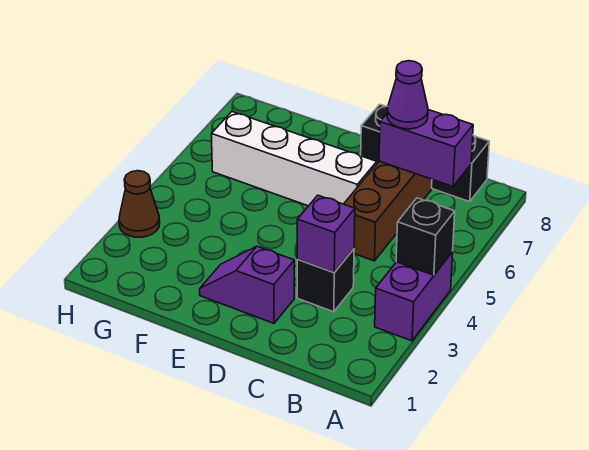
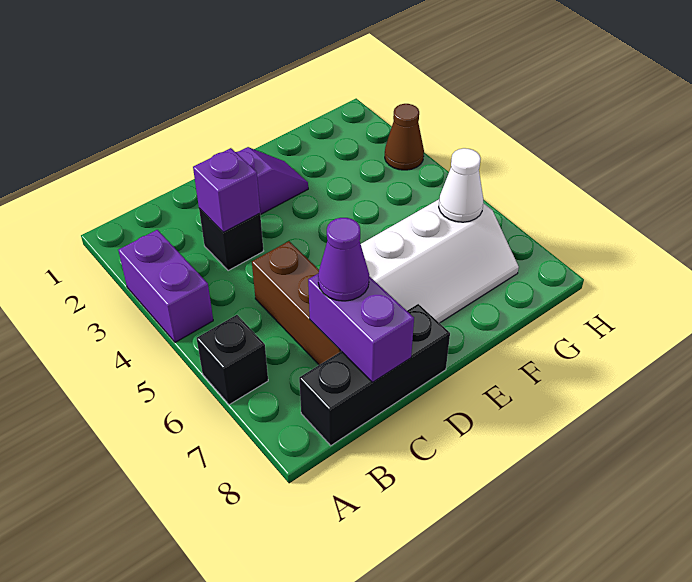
black 1x1 brick [396,198,455,275] -> black 1x1 brick moved to [197,315,268,405]
purple 1x2 brick [379,110,473,186] -> purple 1x2 brick turned to [308,274,414,382]
none -> white 1x1 cone [439,148,483,222]

